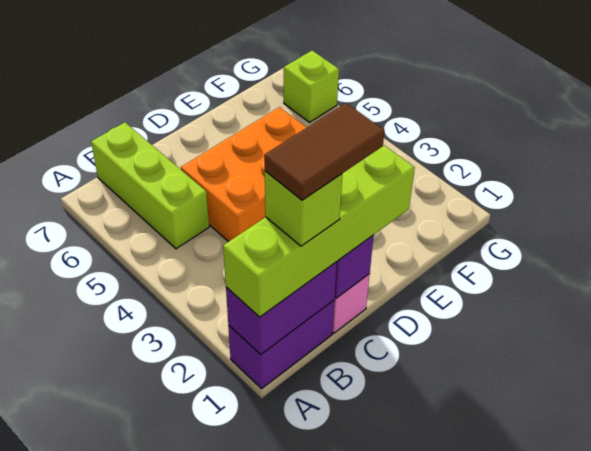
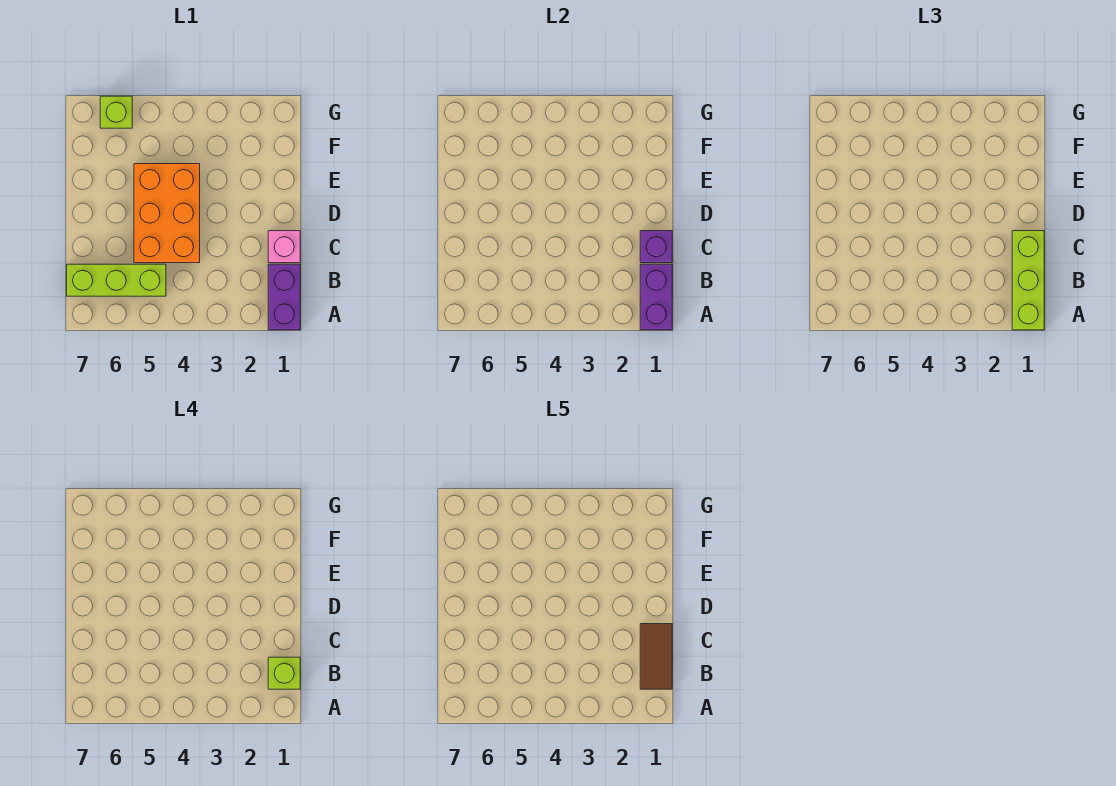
lime 1x4 brick [223,145,415,317] -> lime 1x3 brick [1012,231,1044,330]

